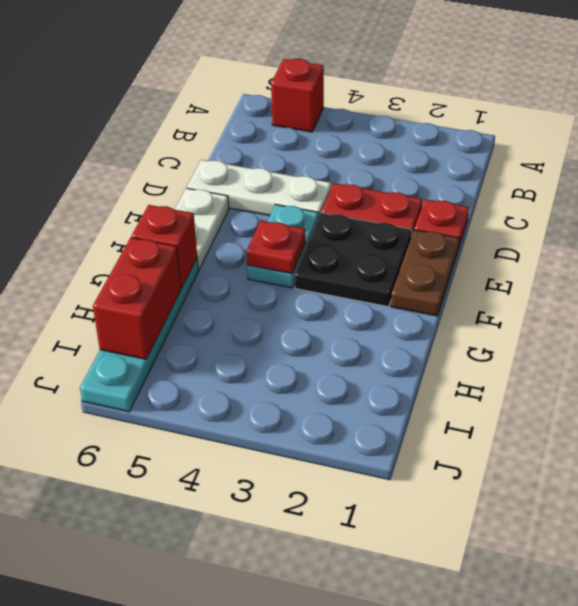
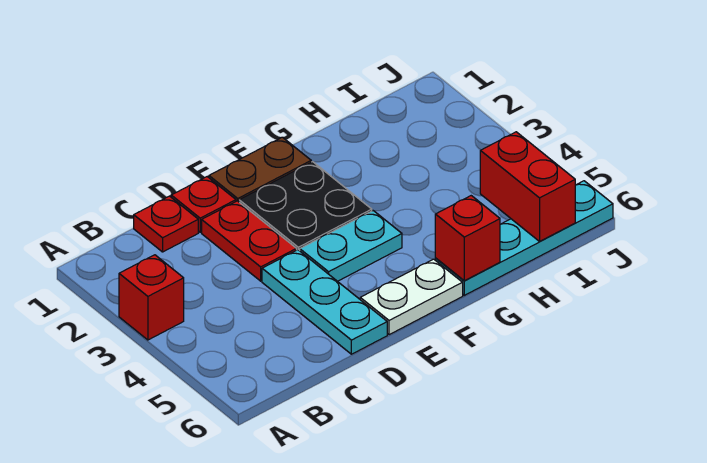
red 1x1 brick [271,59,324,132] -> red 1x1 brick moved to [119,255,184,340]
white 1x3 plate [187,160,331,215] -> cyan 1x3 plate [262,250,387,354]
red 1x1 plate [246,221,305,274] -> red 1x1 plate moved to [134,196,198,252]
red 1x2 brick [93,237,181,359] -> red 1x2 brick turned to [480,132,575,241]

